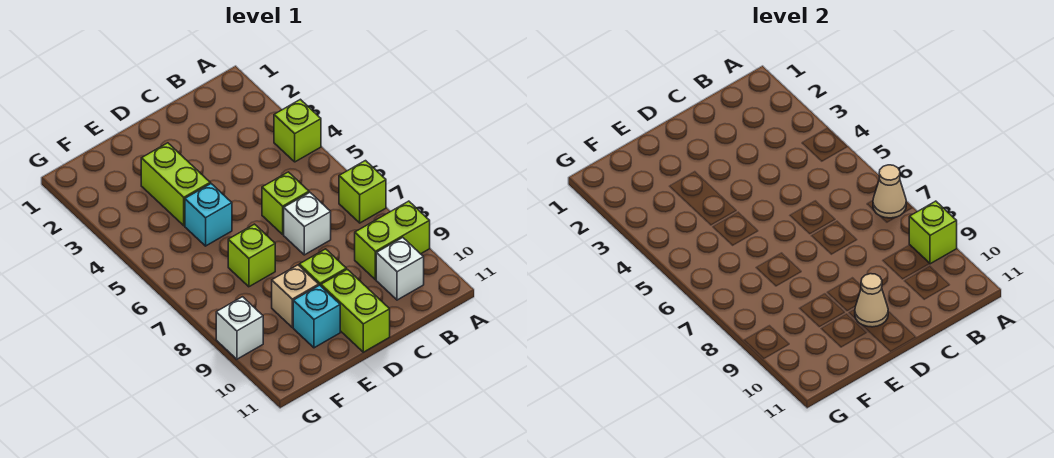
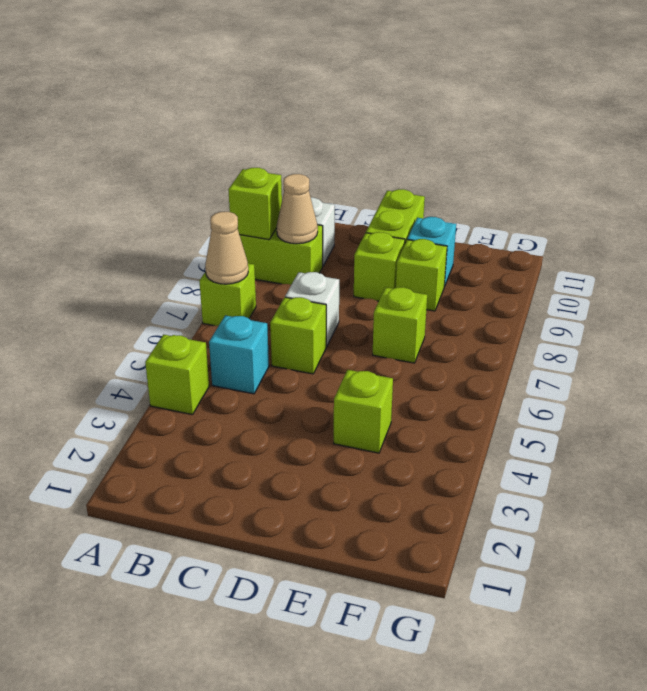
tan 1x1 cone [855,274,888,327] -> tan 1x1 cone moved to [277,174,318,244]
lime 1x2 brick [141,143,210,226] -> lime 1x1 brick [334,370,393,453]
cyan 1x1 brick [185,184,232,246] -> cyan 1x1 brick moved to [209,315,269,394]
tan 1x1 brick [272,265,319,327] -> lime 1x1 brick [396,239,447,311]
white 1x1 brick [216,297,263,359] -> none

